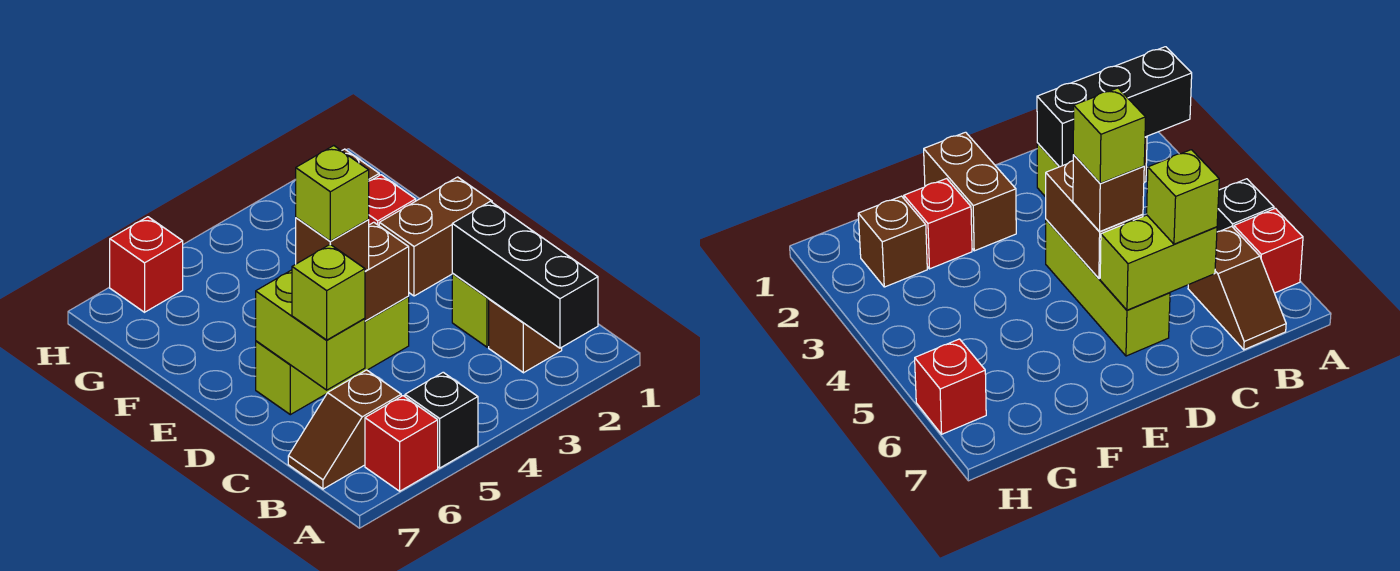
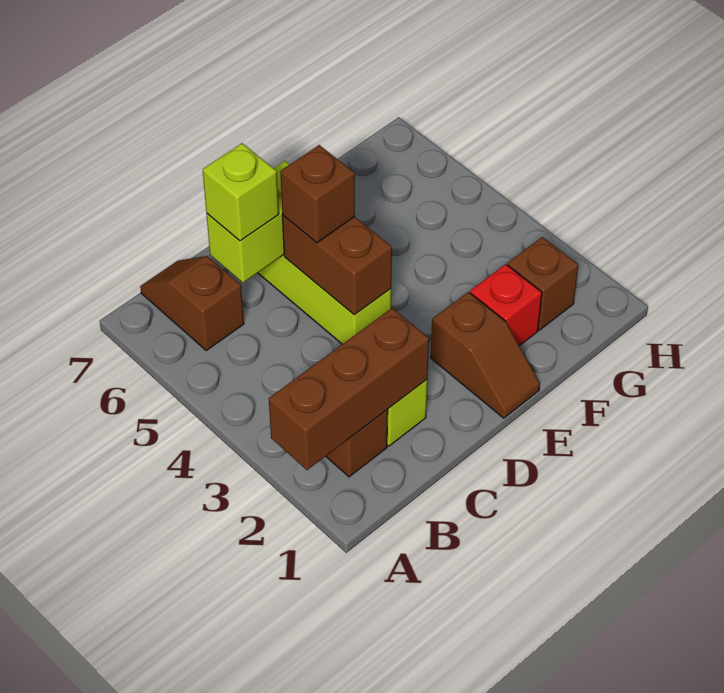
black 1x3 brick [452,201,598,348] -> brown 1x3 brick [269,308,429,470]
black 1x1 brick [405,372,478,468] -> none
red 1x1 brick [365,396,438,491] -> none
lime 1x1 brick [296,146,369,241] -> none
brown 1x2 brick [379,177,492,296] -> brown 1x2 slope [430,292,540,418]
red 1x1 brick [110,217,183,312] -> none

